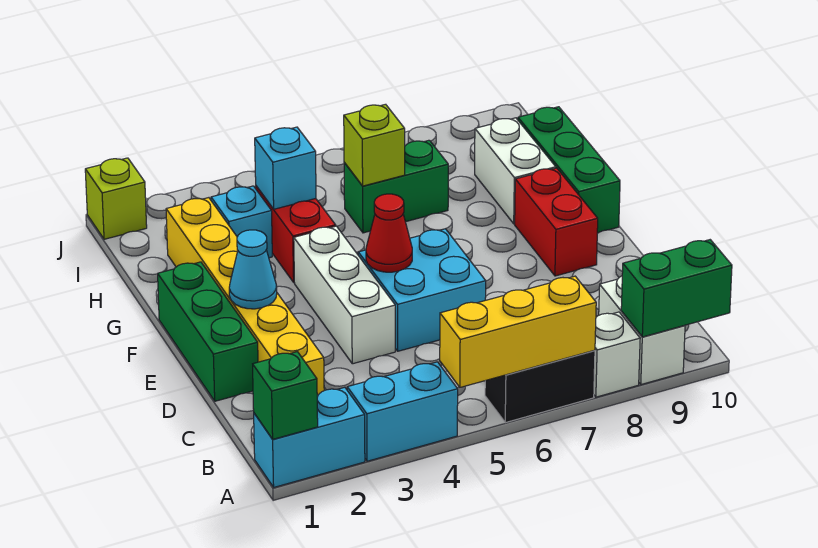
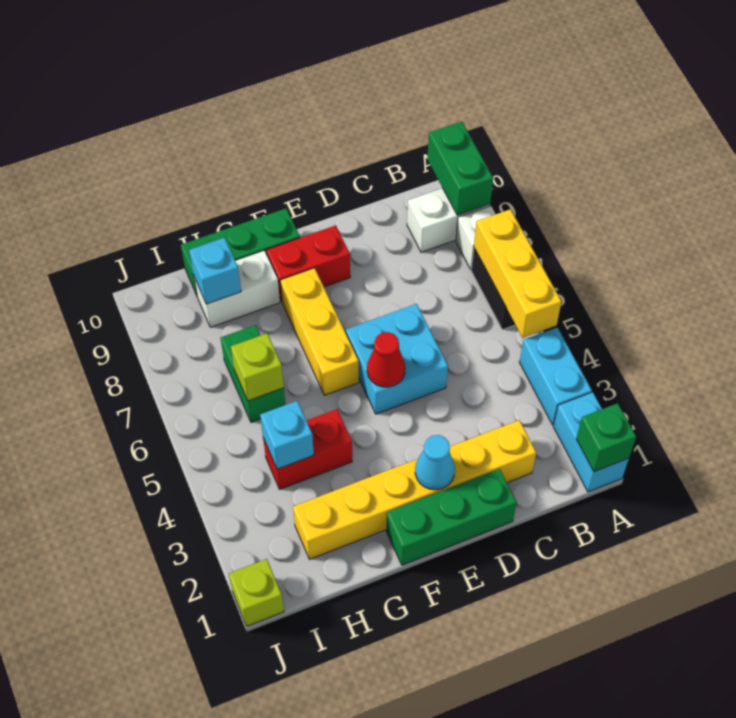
white 1x3 brick [294,226,395,364] -> none
none -> yellow 1x3 brick [280,268,359,395]
cyan 1x1 brick [211,186,272,258] -> cyan 1x1 brick moved to [189,238,241,304]

